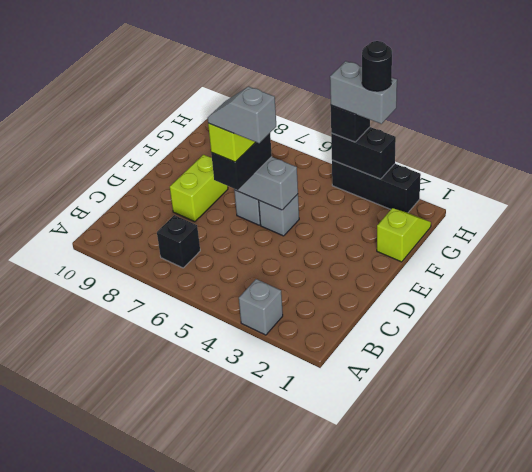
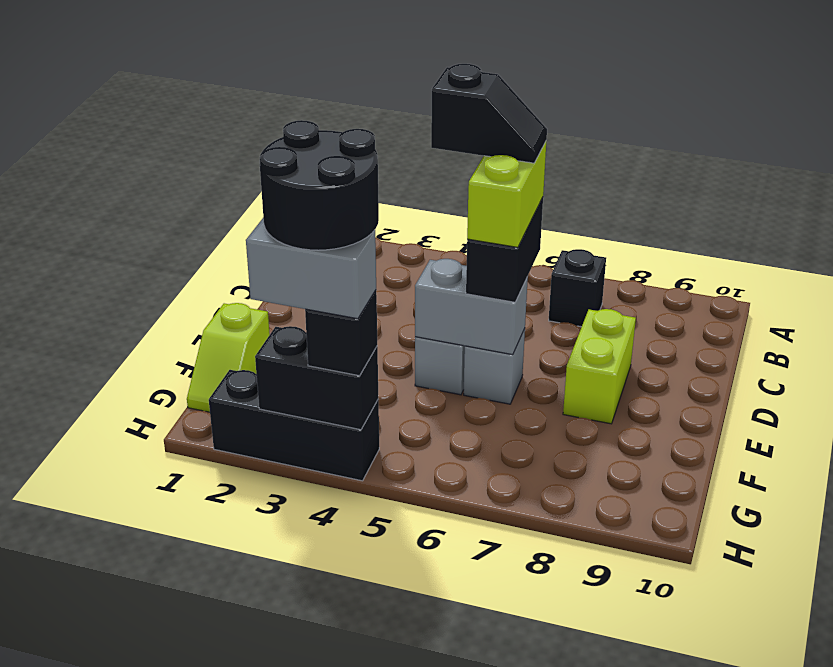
grey 1x1 brick [239,279,283,335] -> none
grey 1x2 slope [208,87,276,143] -> black 1x2 slope [431,64,547,163]
black 1x1 round brick [362,41,392,91] -> black 2x2 round brick [260,120,379,250]

